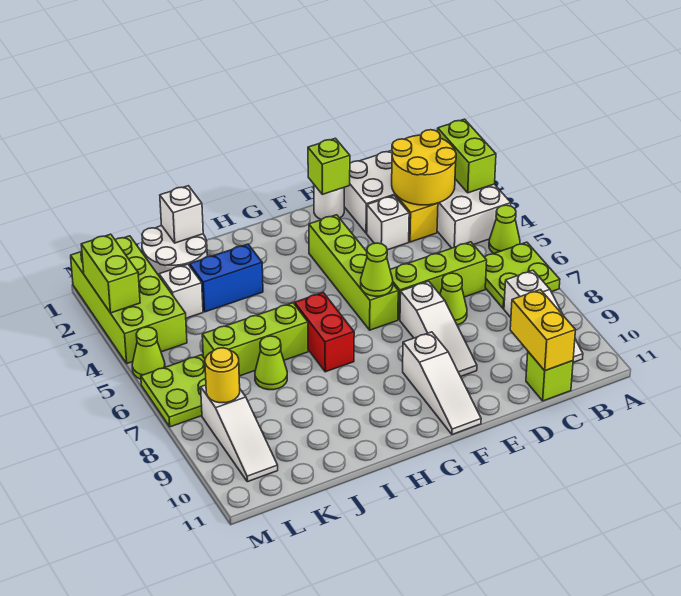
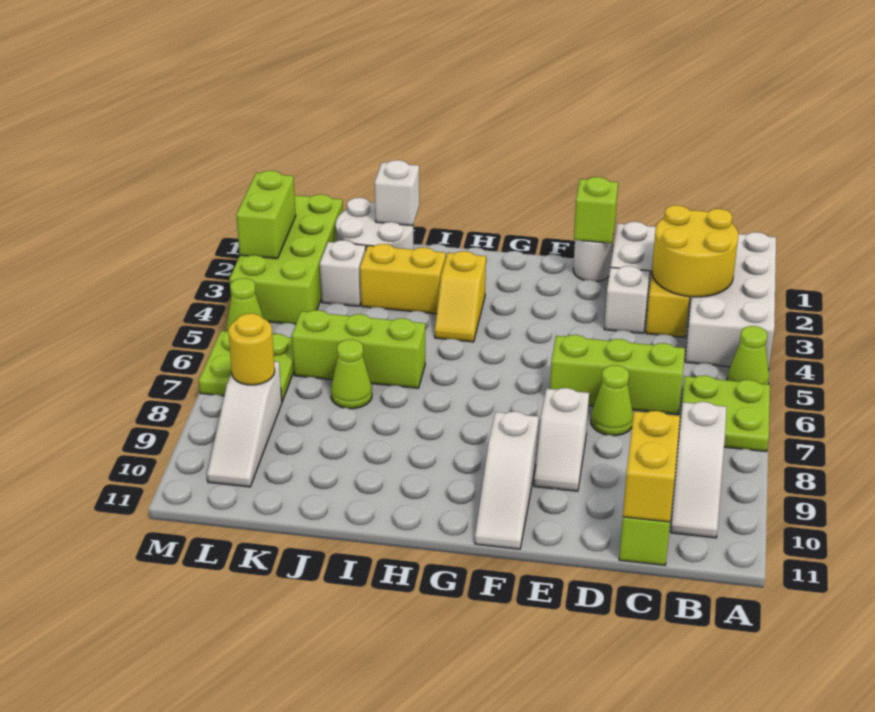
lime 1x2 brick [438,119,496,193] -> none
white 1x3 slope [400,281,477,377] -> white 1x2 slope [534,388,589,491]
lime 1x4 brick [309,215,398,330] -> none
lime 1x1 cone [361,243,393,296] -> none
none -> yellow 1x2 slope [435,251,486,342]
red 1x2 brick [295,293,354,372] -> none
blue 1x2 brick [190,244,263,312] -> yellow 1x2 brick [360,244,446,314]

